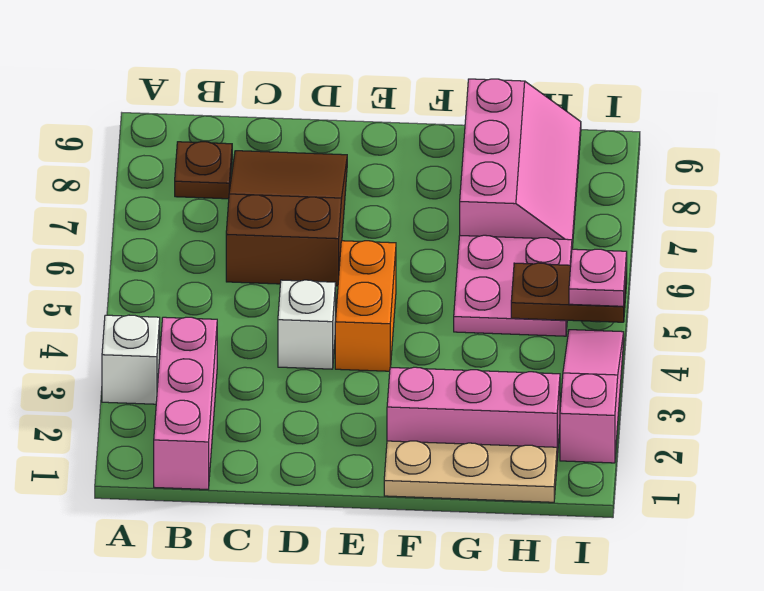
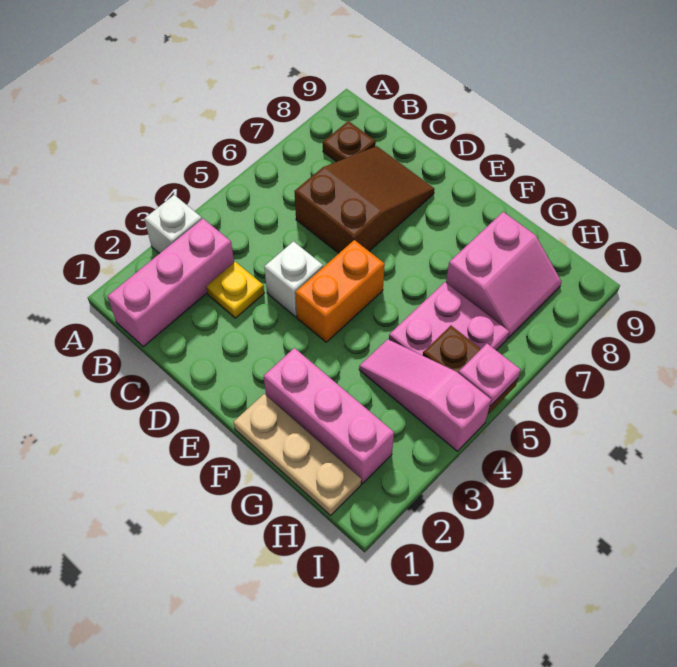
none -> yellow 1x1 plate [206,262,264,318]
pink 2x3 slope [460,79,581,248] -> pink 2x2 slope [446,212,562,338]
pink 1x3 slope [560,330,624,463] -> pink 1x3 slope turned to [359,339,491,451]

